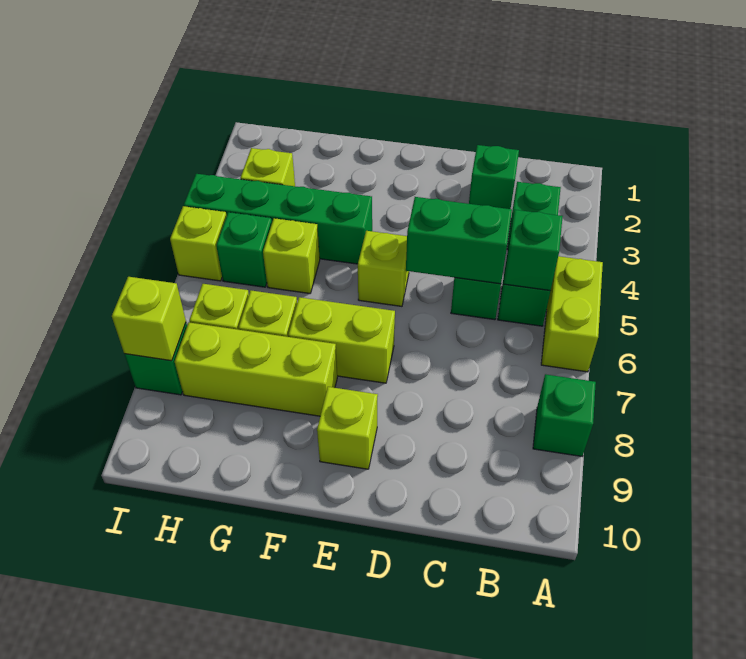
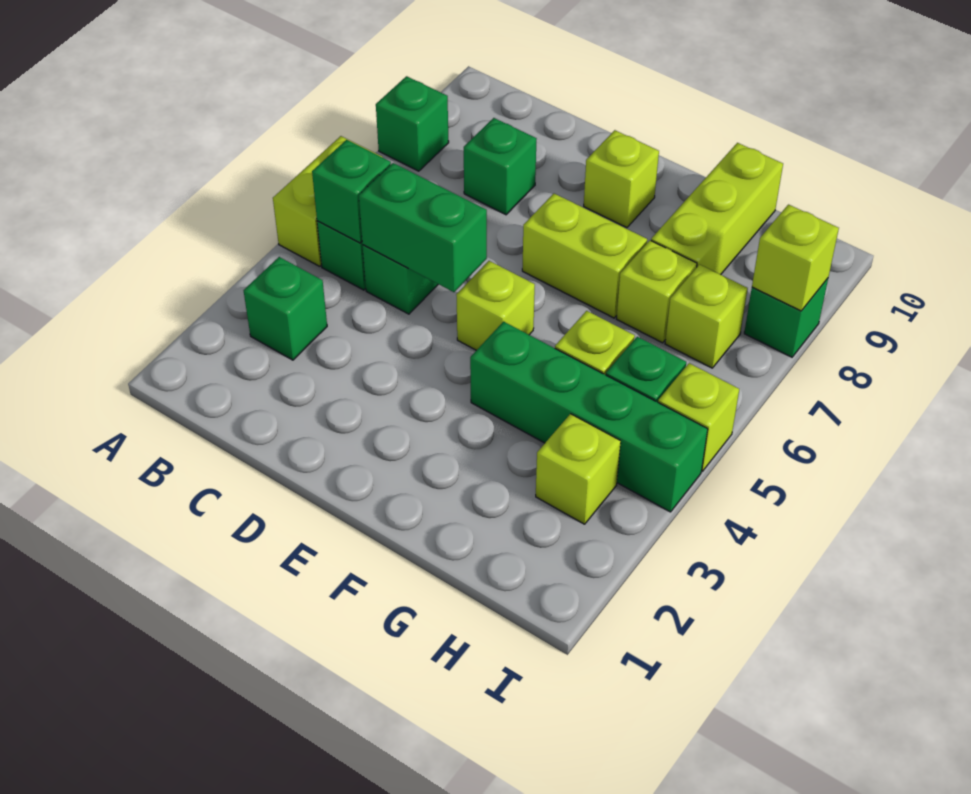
green 1x1 brick [469,145,519,209] -> green 1x1 brick moved to [464,118,536,215]
lime 1x3 brick [175,322,337,416] -> lime 1x3 brick turned to [651,143,783,275]

